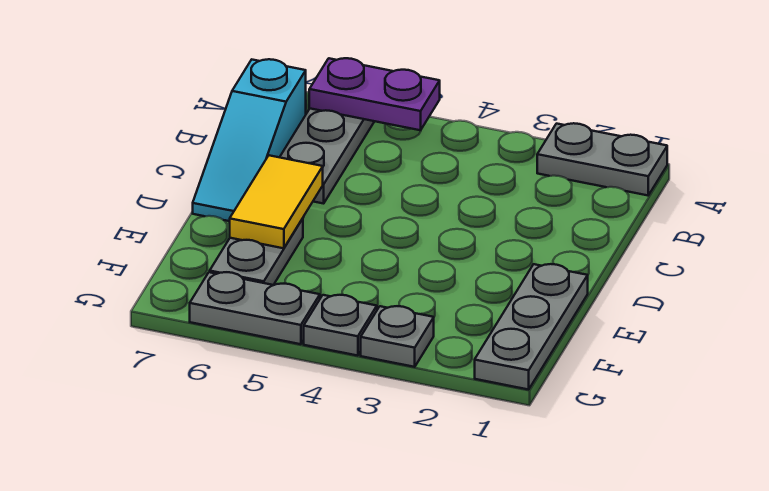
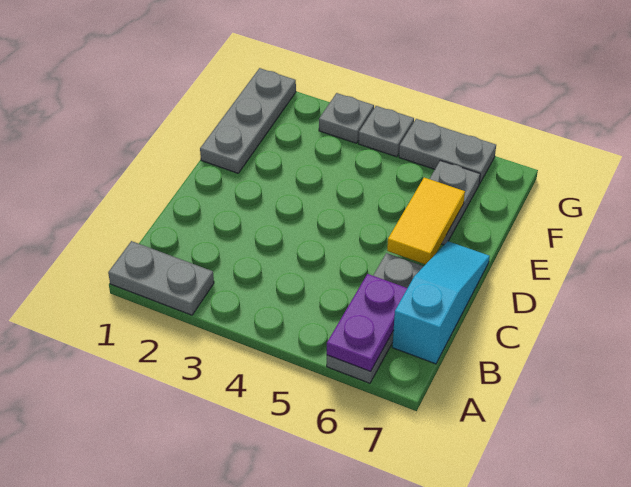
purple 1x2 plate [309,58,440,130] -> purple 1x2 plate turned to [327,274,407,371]

